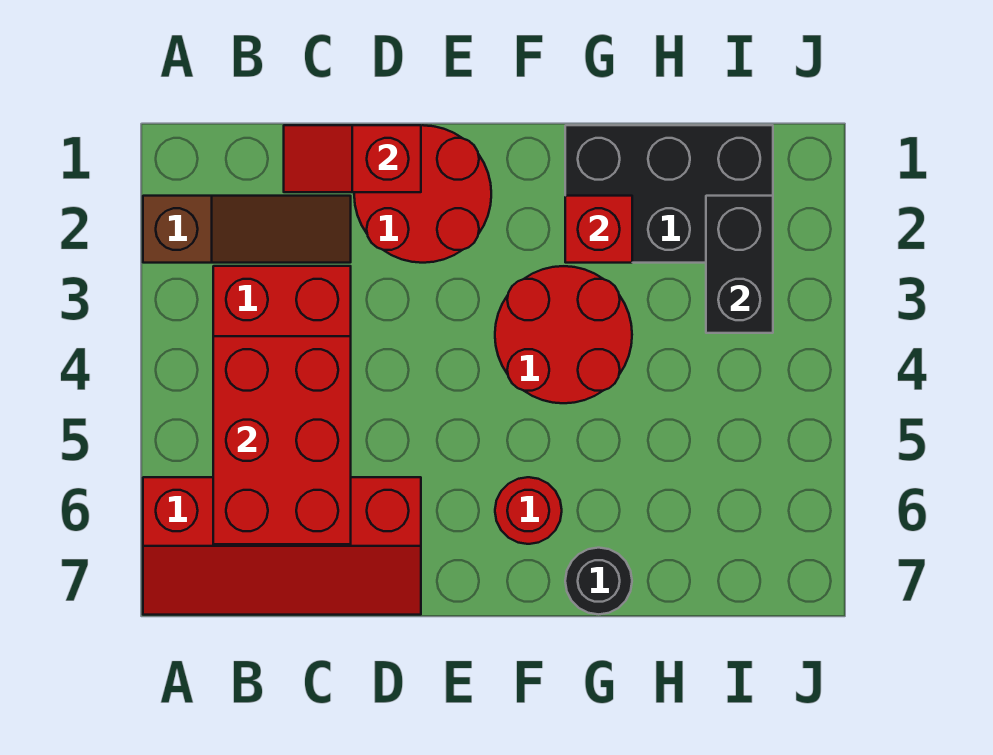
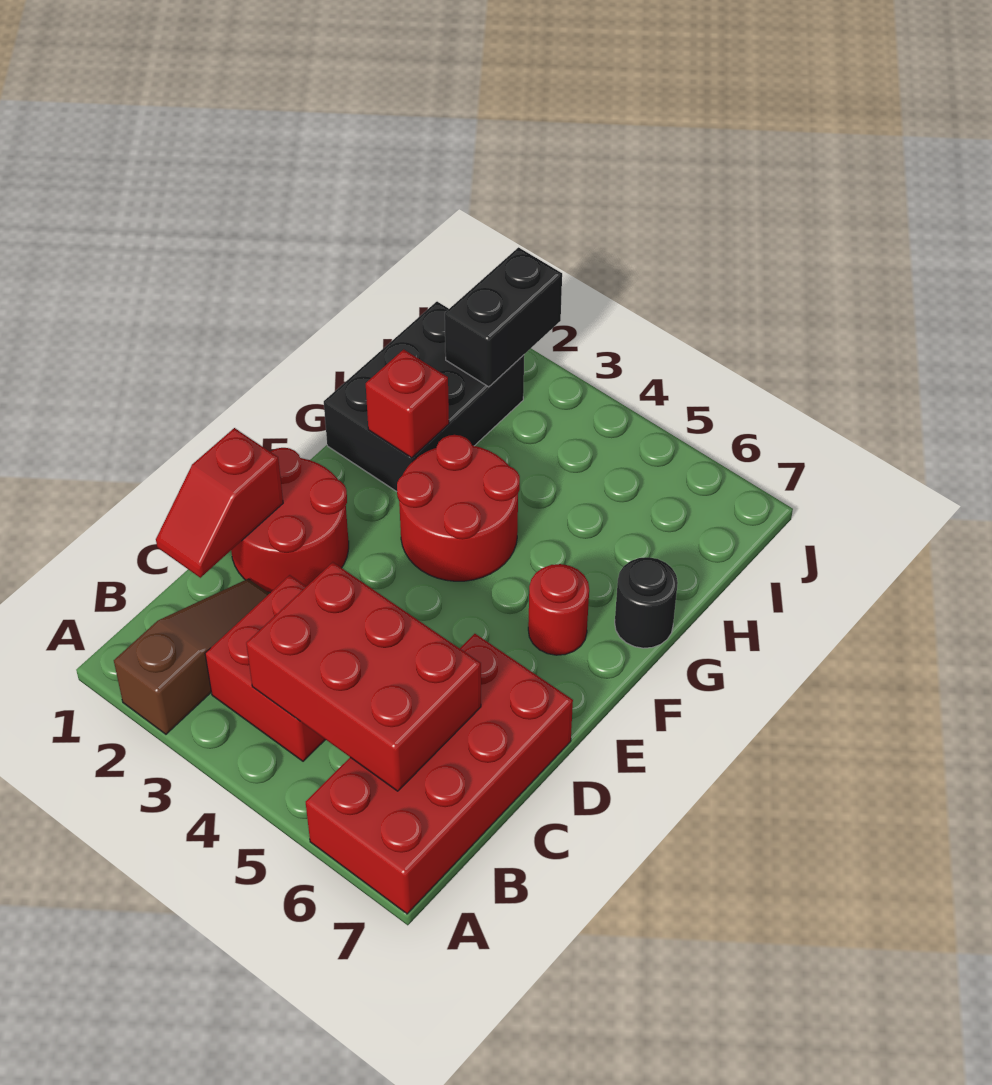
red 2x4 slope [143,477,421,615] -> red 2x4 brick [306,634,573,914]
black 1x2 brick [706,196,773,333] -> black 1x2 brick turned to [445,247,562,387]

